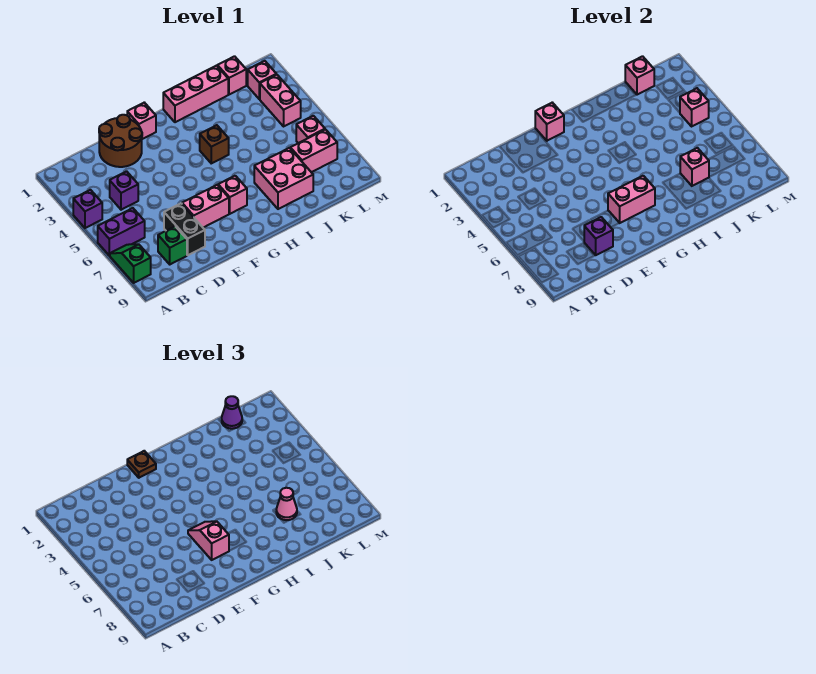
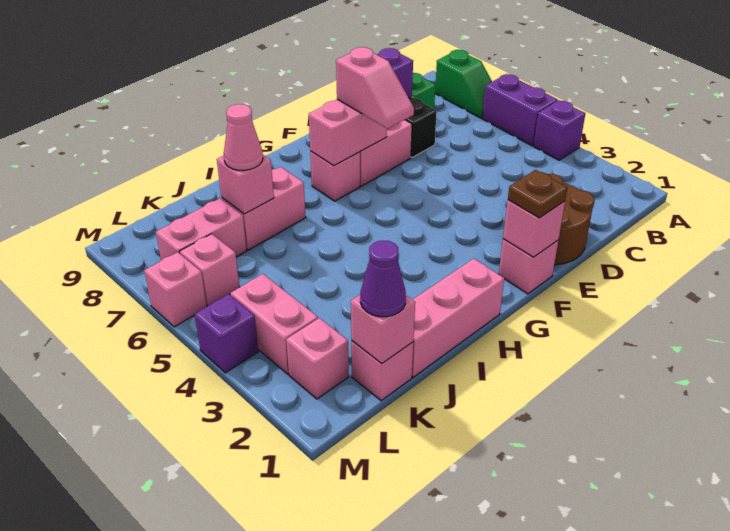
purple 1x2 brick [98,208,145,256] -> purple 1x2 brick turned to [482,74,558,146]
purple 1x1 brick [110,171,138,210] -> purple 1x1 brick moved to [195,294,258,373]
brown 1x1 brick [200,125,229,163] -> none
pink 2x2 brick [254,148,313,209] -> pink 1x2 brick [221,167,306,250]
pink 1x1 brick [680,88,709,126] -> pink 1x1 brick moved to [144,252,207,327]

